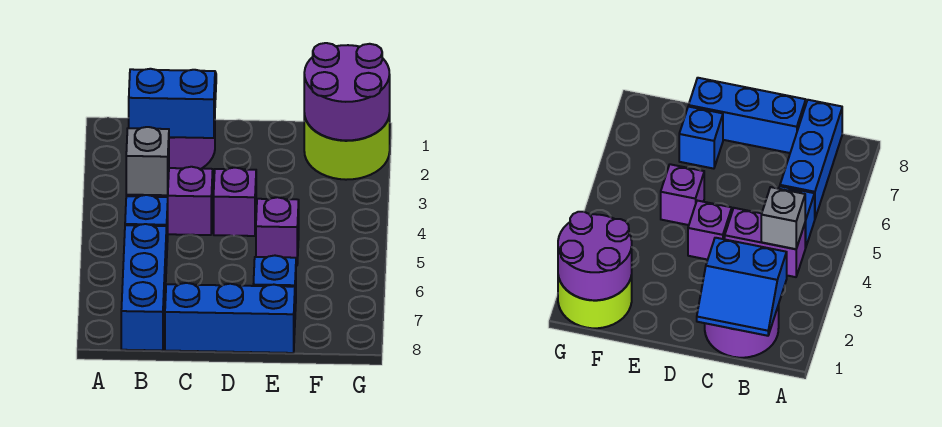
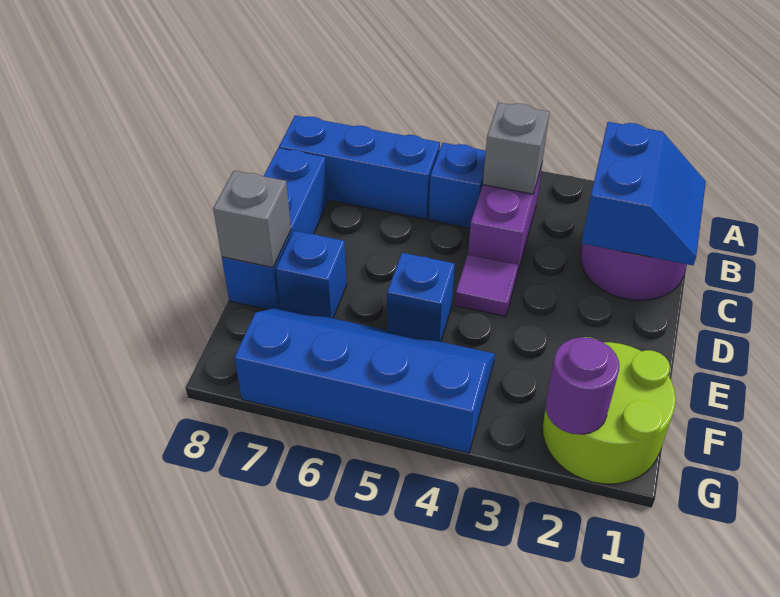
purple 1x1 brick [214,168,256,236] -> purple 1x1 tile [455,255,518,317]
purple 1x1 brick [256,197,299,266] -> blue 1x1 brick [387,253,455,342]
none -> grey 1x1 brick [213,171,291,267]
purple 2x2 round brick [304,43,390,140] -> purple 1x1 round brick [546,337,619,435]
none -> blue 2x4 slope [234,307,495,453]

